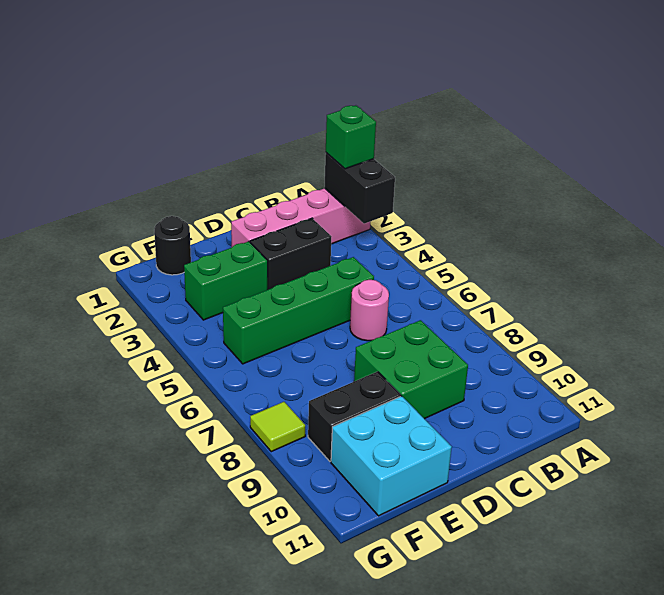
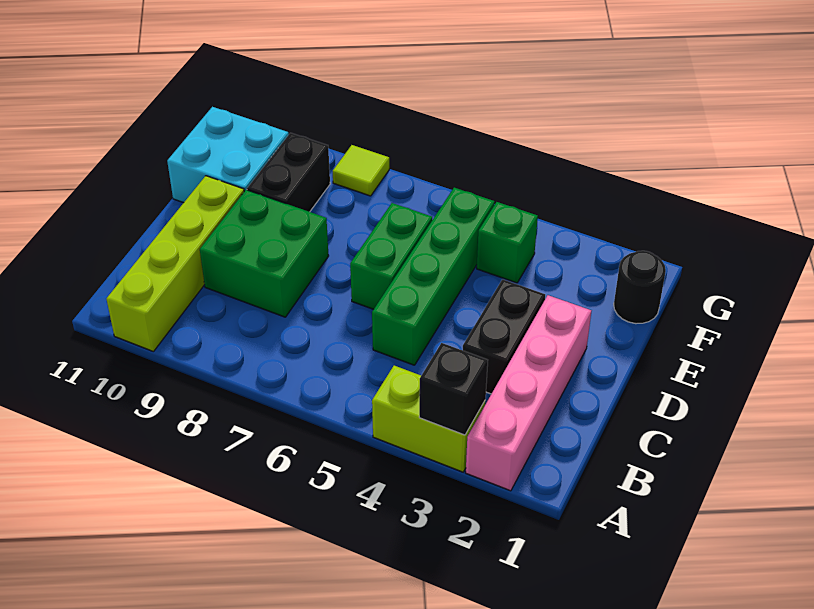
black 1x2 brick [324,153,395,224] -> black 1x1 brick [419,343,488,435]
green 1x1 brick [326,105,376,169] -> green 1x1 brick moved to [477,202,538,283]
none -> lime 1x2 brick [372,366,485,472]
none -> lime 1x4 brick [107,176,244,351]
pink 1x1 round brick [350,280,389,341] -> none
green 1x2 brick [184,241,268,320] -> green 1x2 brick moved to [350,203,432,309]

